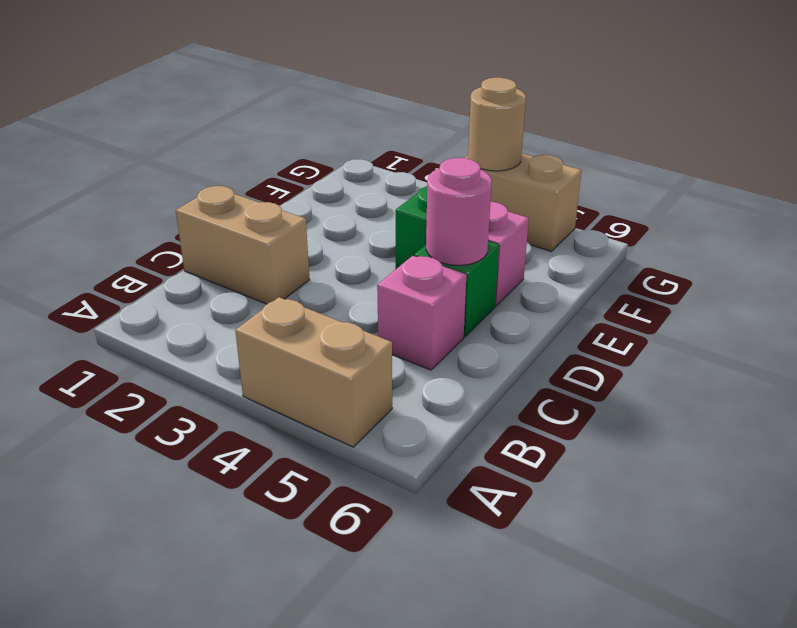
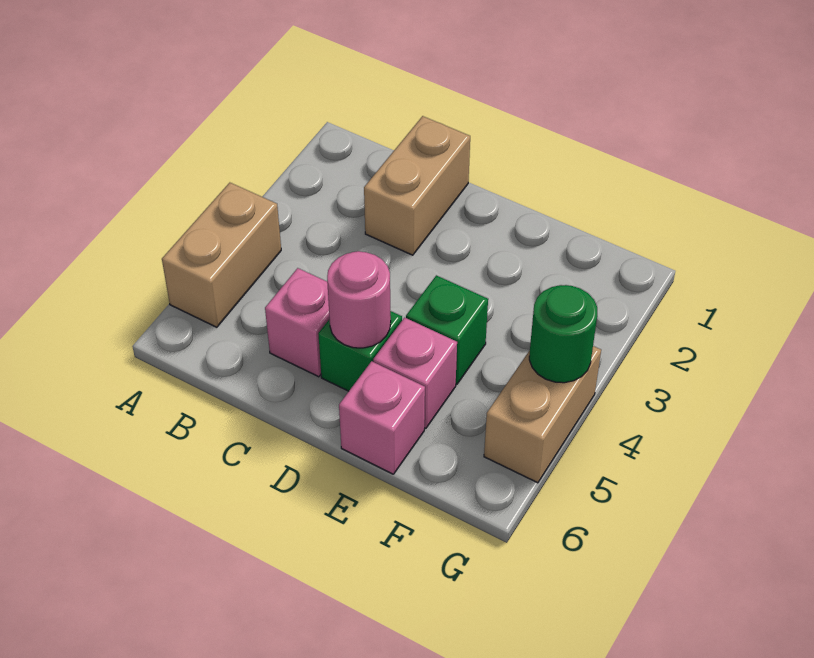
none -> pink 1x1 brick [339,361,425,474]
tan 1x1 round brick [468,78,526,171] -> green 1x1 round brick [529,285,597,383]

